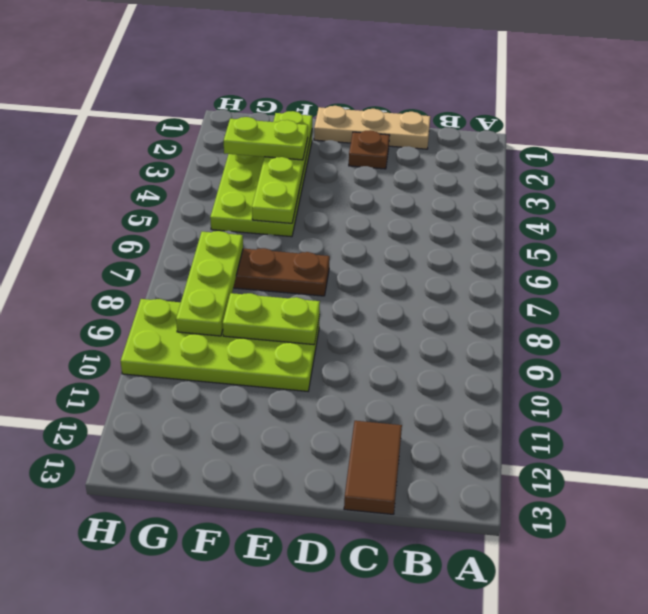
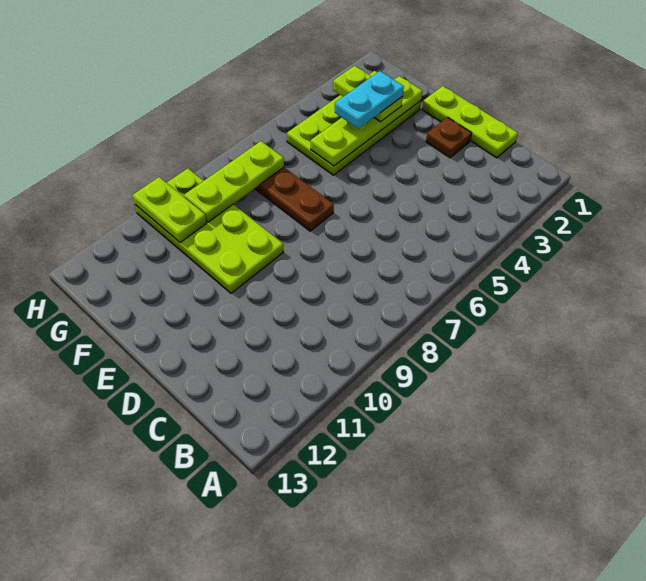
tan 1x3 plate [314,106,430,149] -> lime 1x3 plate [422,86,518,158]
brown 1x2 tile [344,421,402,514] -> none
lime 1x2 plate [223,293,320,345] -> lime 1x2 plate moved to [133,177,206,243]
none -> cyan 1x2 plate [335,71,404,129]

